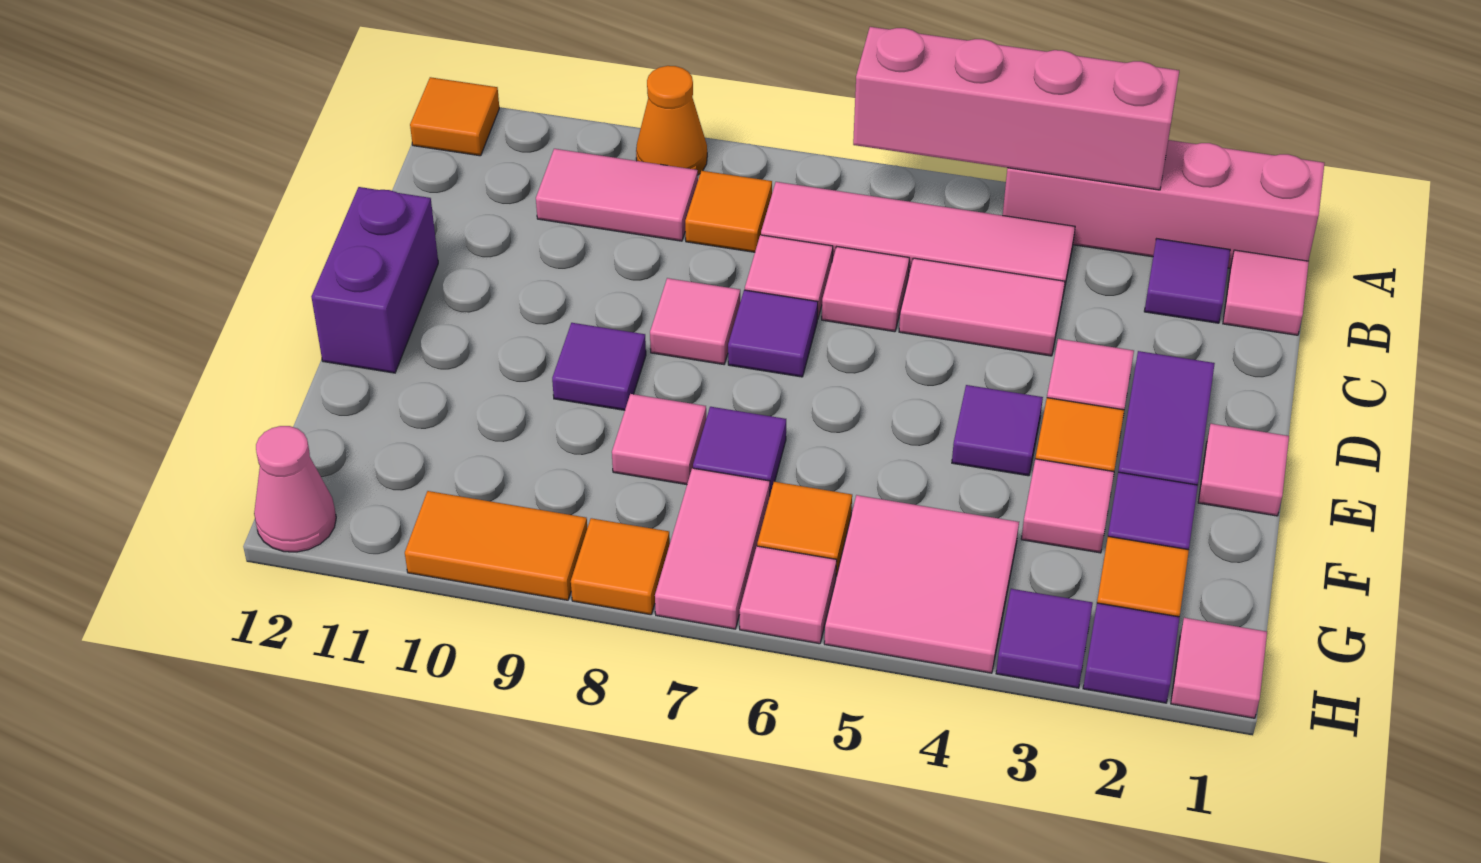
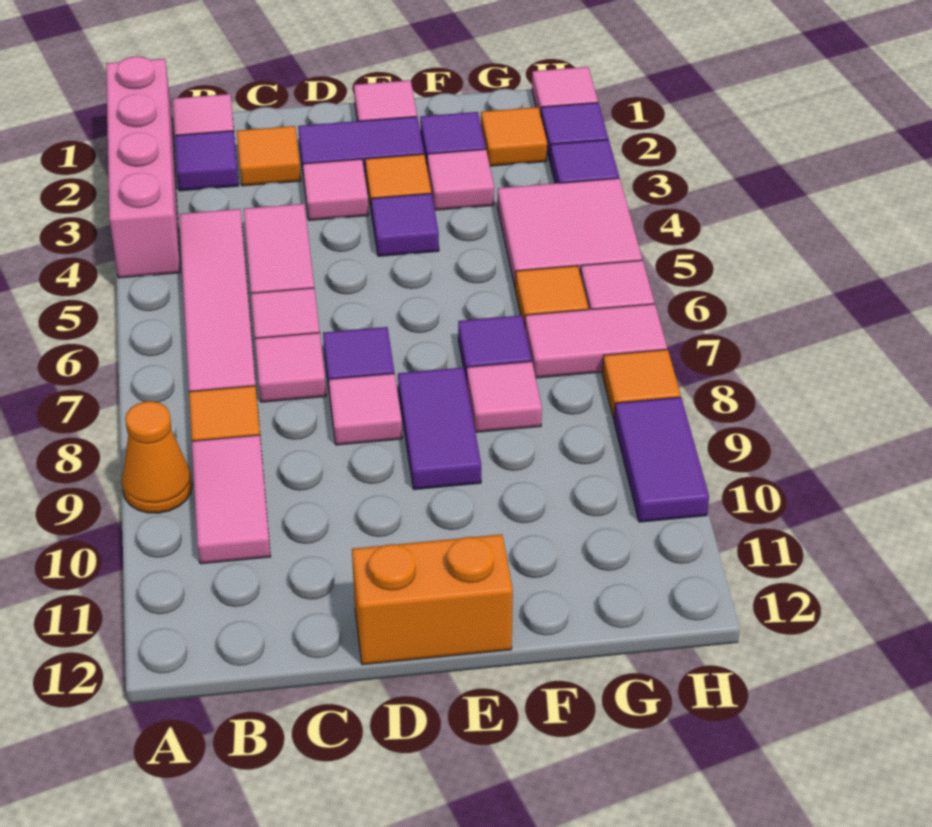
pink 1x4 brick [853,27,1179,190] -> none
orange 1x1 tile [410,77,499,156] -> orange 1x1 tile moved to [237,126,301,186]
purple 1x2 brick [311,187,438,373] -> orange 1x2 brick [352,534,513,665]
purple 1x1 tile [552,323,646,410] -> purple 1x2 tile [398,367,481,490]
orange 1x2 tile [405,491,587,600] -> purple 1x2 tile [614,397,709,522]
pink 1x1 cone [254,426,336,552] -> none

